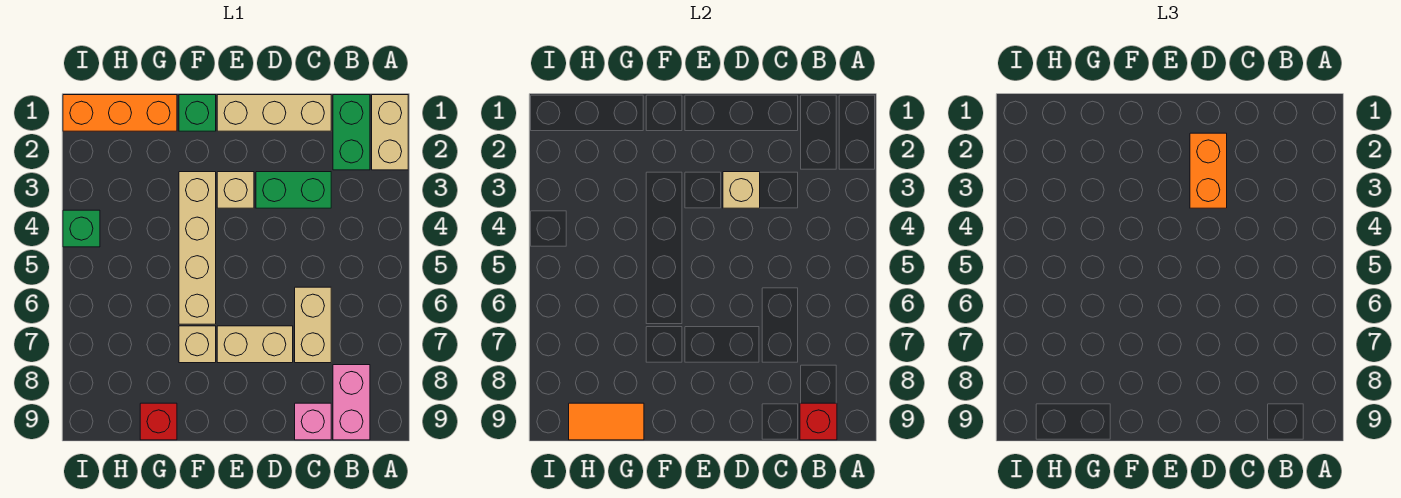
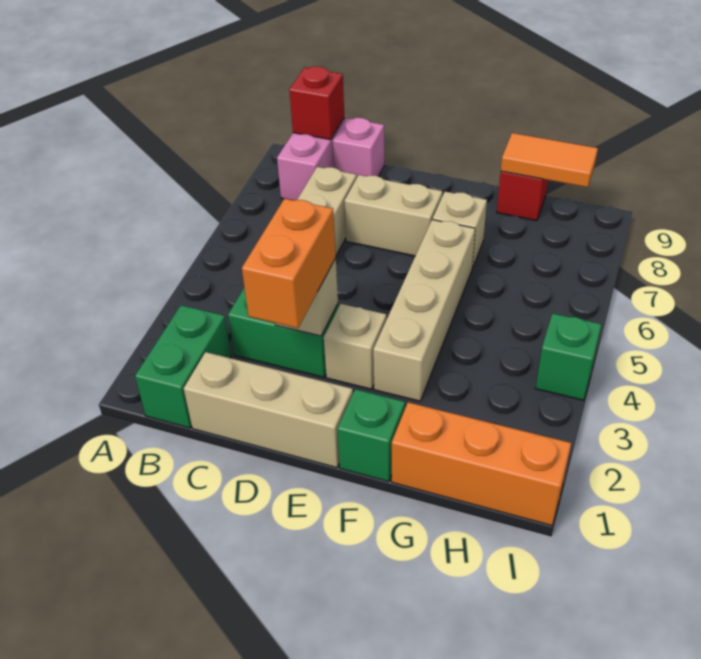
tan 1x2 brick [372,95,408,170] -> none

